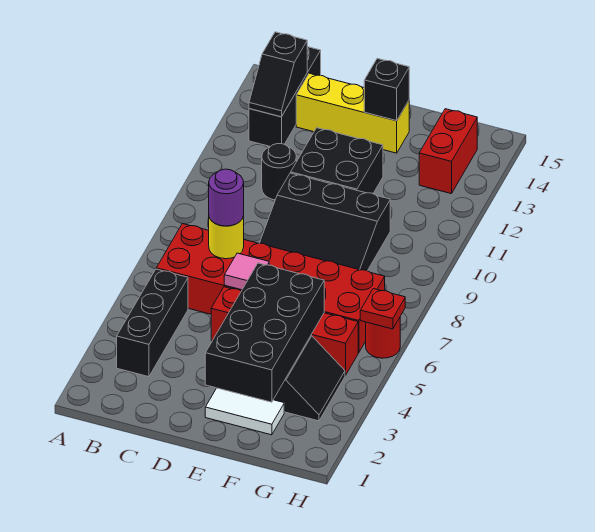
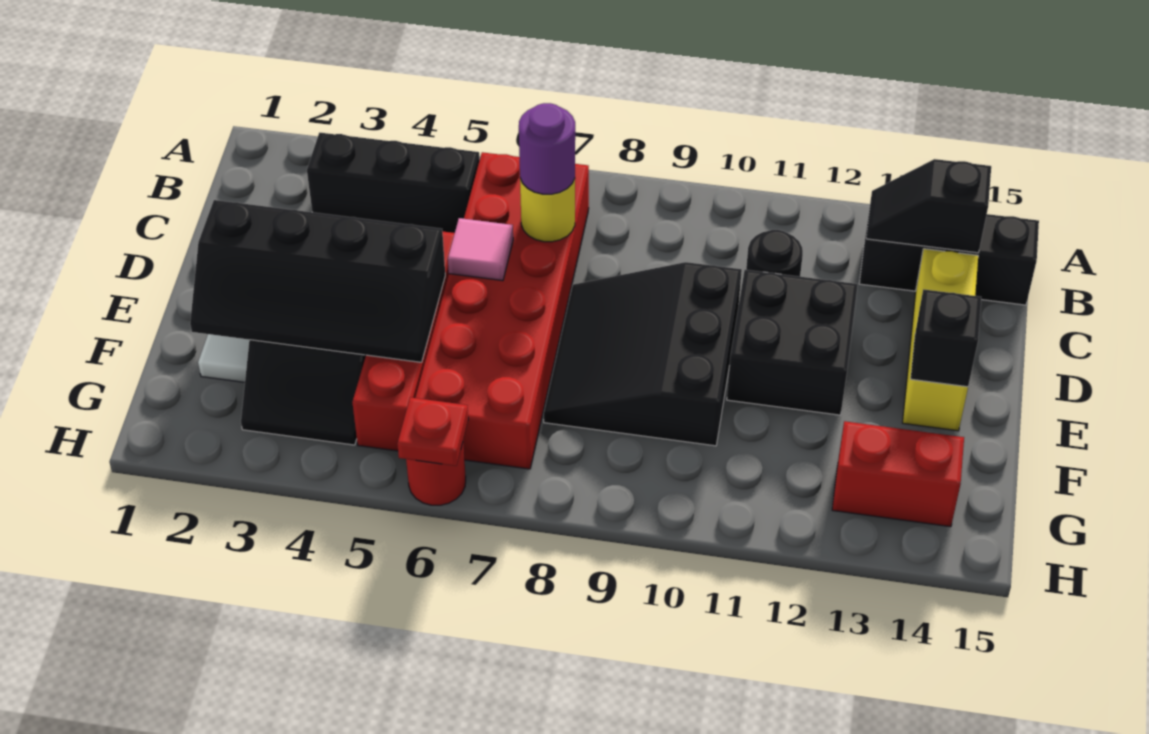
black 2x4 brick [205,263,324,402] -> black 2x4 slope [190,200,445,362]

